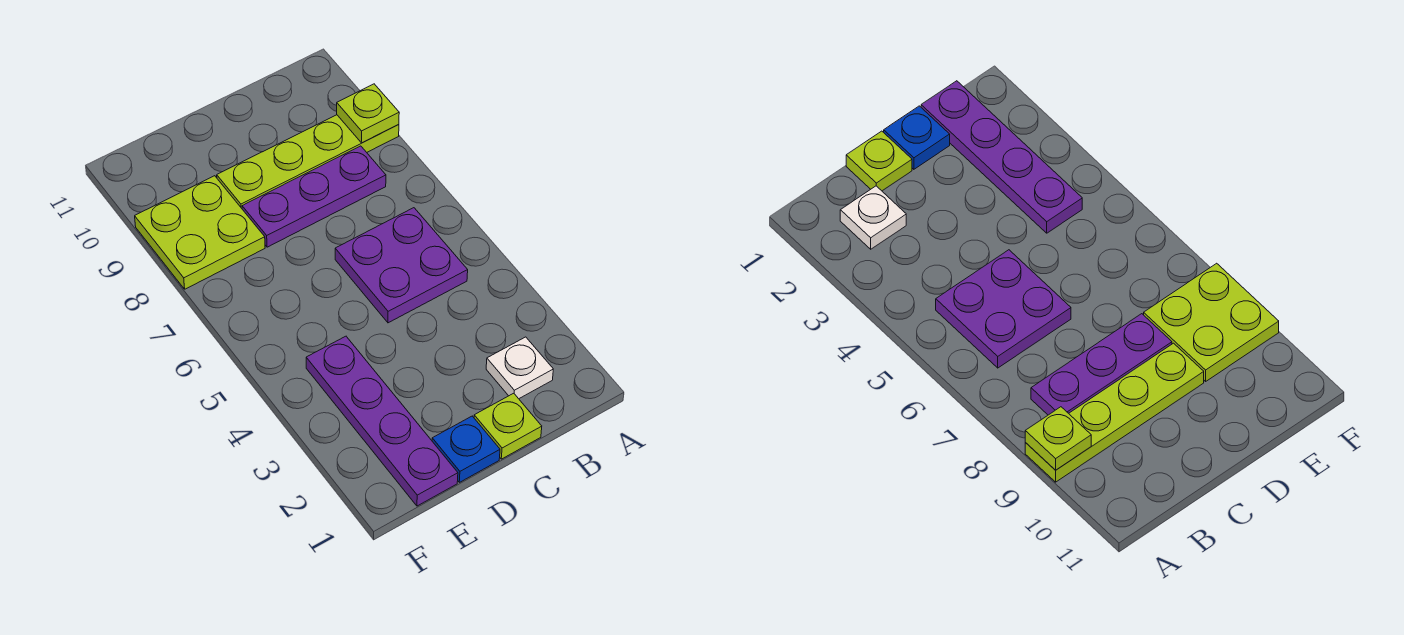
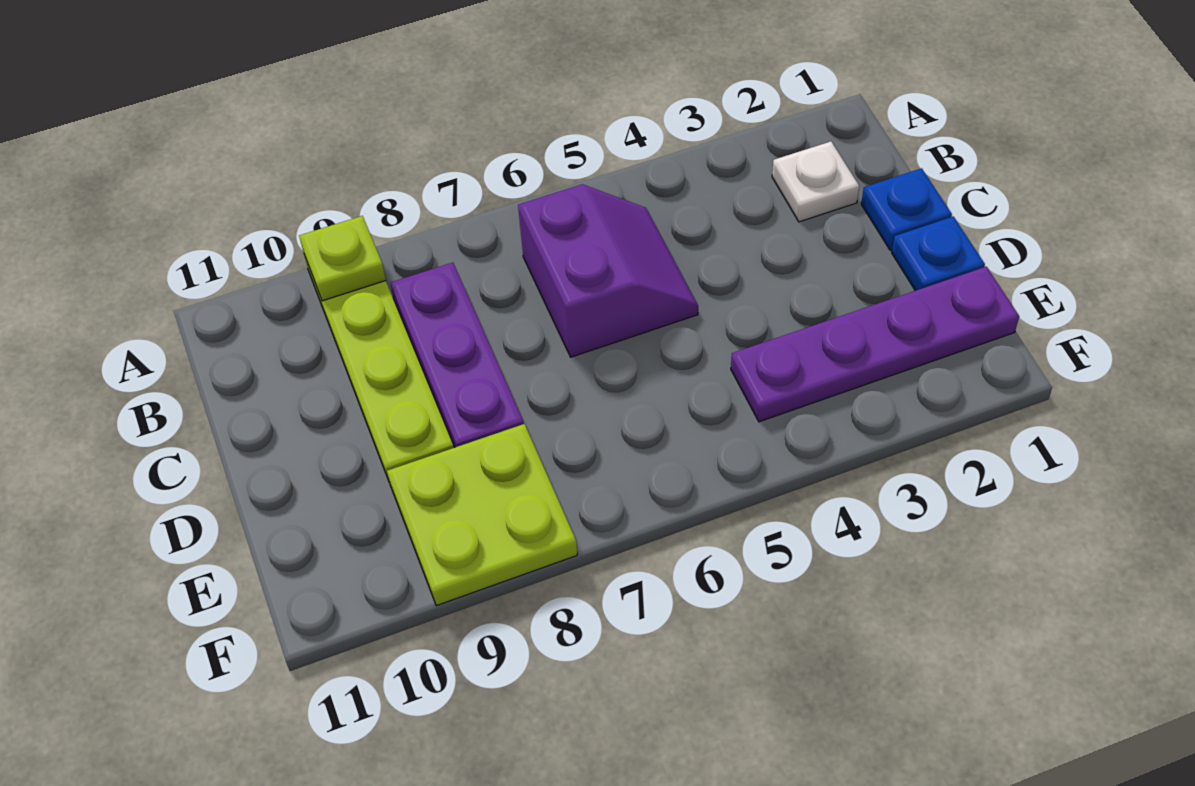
purple 2x2 plate [335,208,468,323] -> purple 2x2 slope [518,184,698,357]
lime 1x1 plate [474,393,542,459] -> blue 1x1 plate [861,168,952,250]

